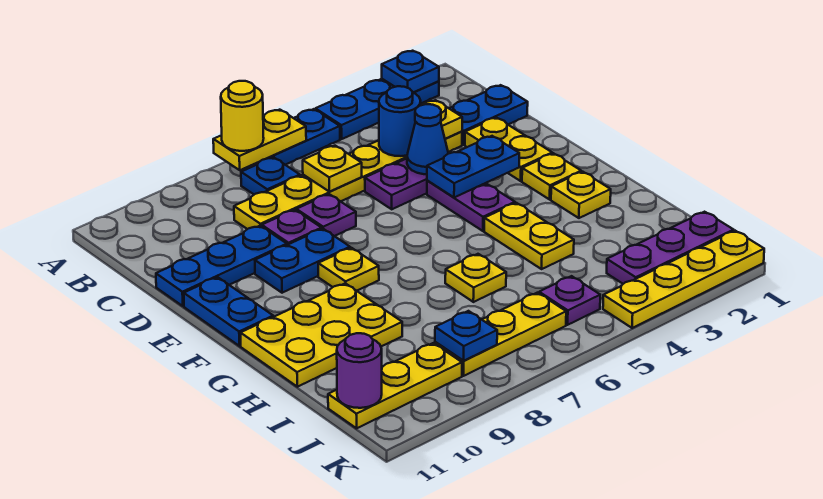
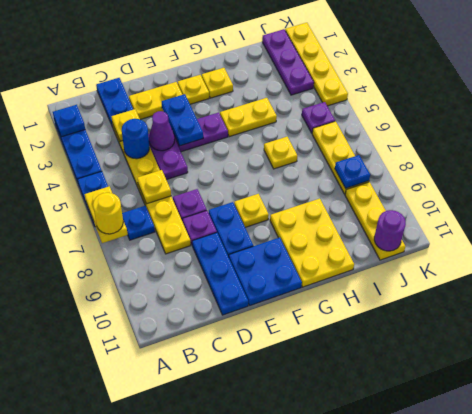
blue 1x1 cone [407,104,448,174] -> purple 1x1 cone [149,111,175,151]
blue 1x2 plate [184,277,273,346] -> blue 2x2 plate [229,238,302,306]

